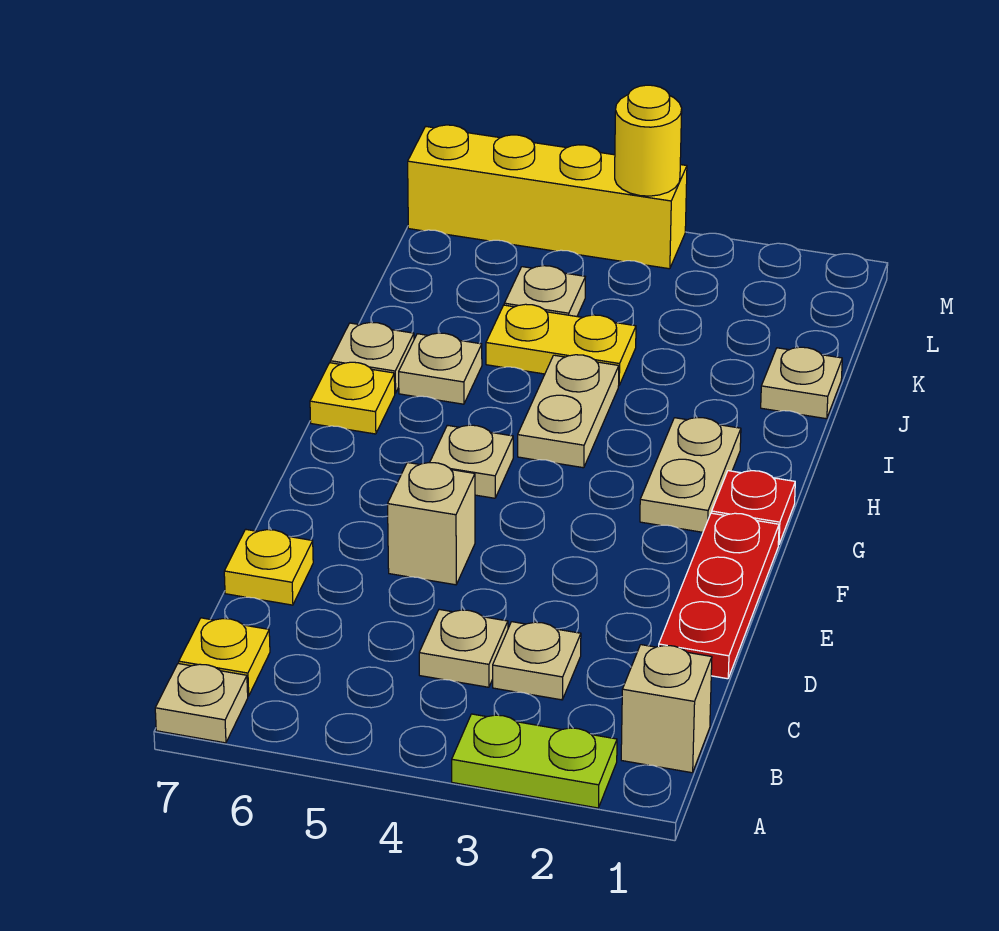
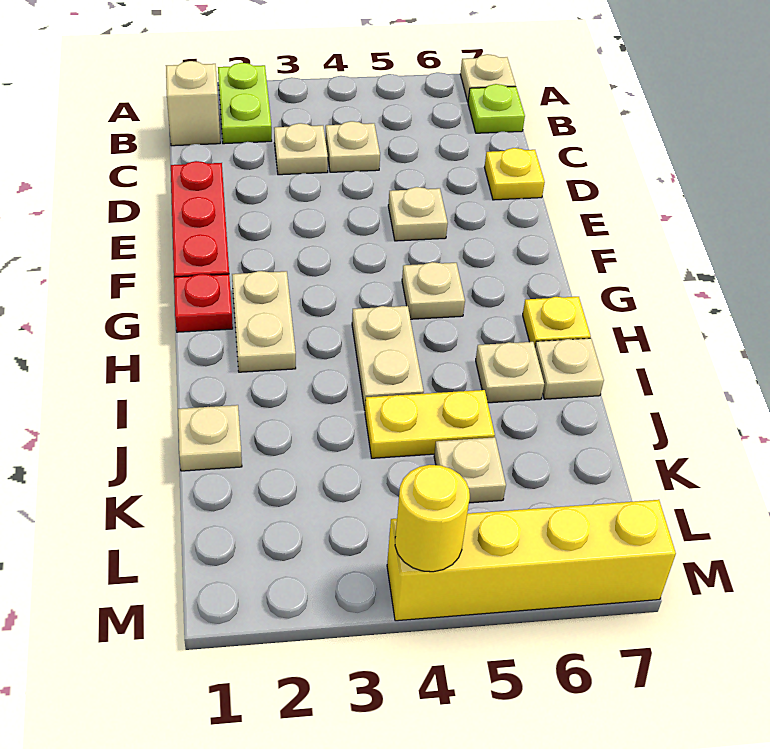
lime 1x2 plate [452,714,617,808] -> lime 1x2 plate turned to [218,63,272,144]
yellow 1x1 plate [179,618,270,696] -> lime 1x1 plate [468,84,525,133]
tan 1x1 brick [388,462,475,585] -> tan 1x1 plate [388,187,448,241]

